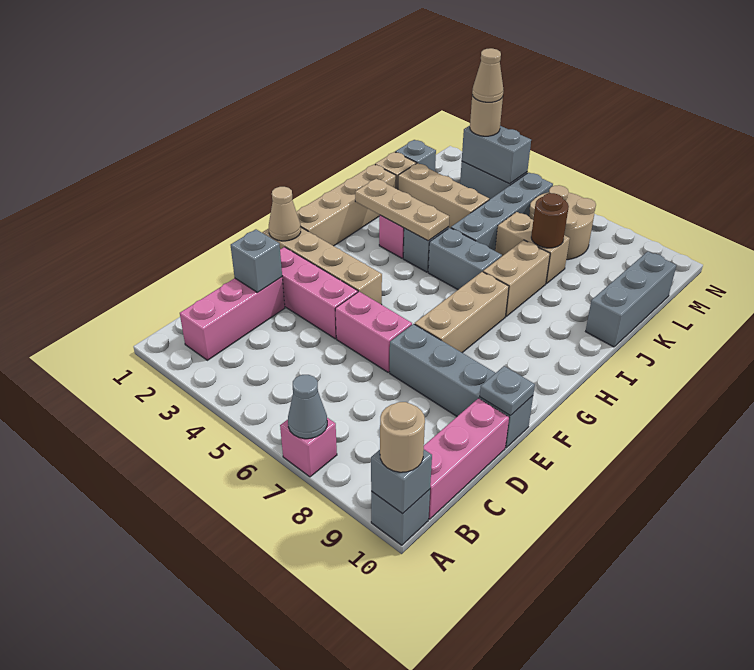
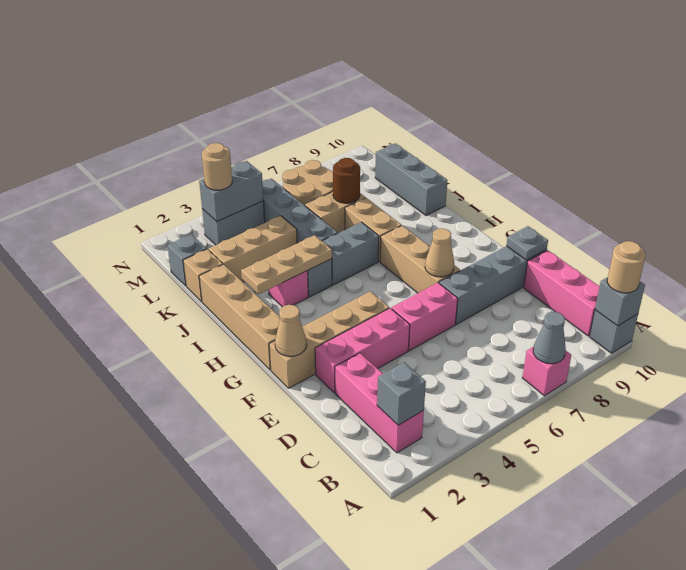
grey 1x1 brick [231,229,282,292] -> grey 1x1 brick moved to [377,362,426,425]
tan 1x1 cone [472,48,504,102] -> tan 1x1 cone moved to [425,228,454,277]

